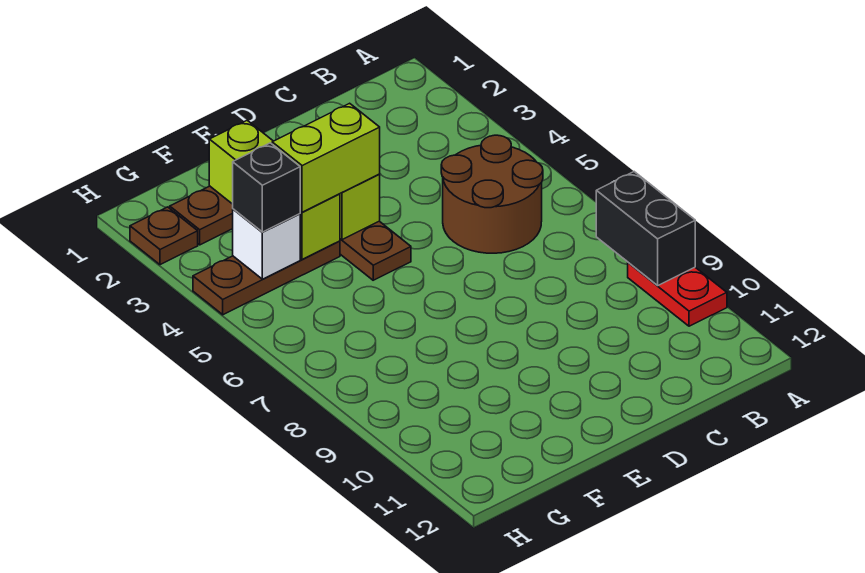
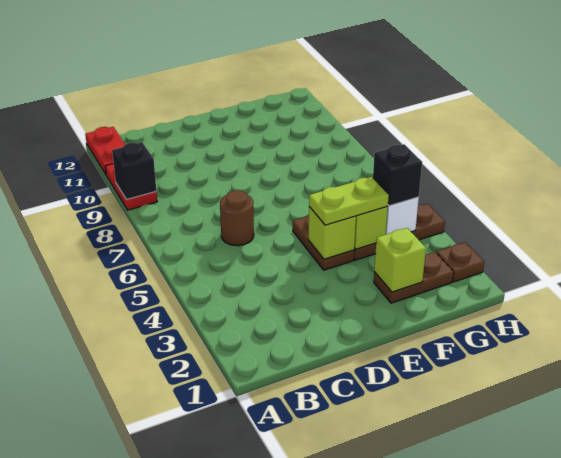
black 1x2 brick [596,172,695,285] -> black 1x1 brick [112,142,156,200]
none -> red 1x2 plate [85,127,125,174]
brown 2x2 round brick [441,135,543,253] -> brown 1x1 round brick [220,190,254,246]
lime 1x2 brick [272,103,380,212] -> lime 1x2 plate [309,177,389,225]

